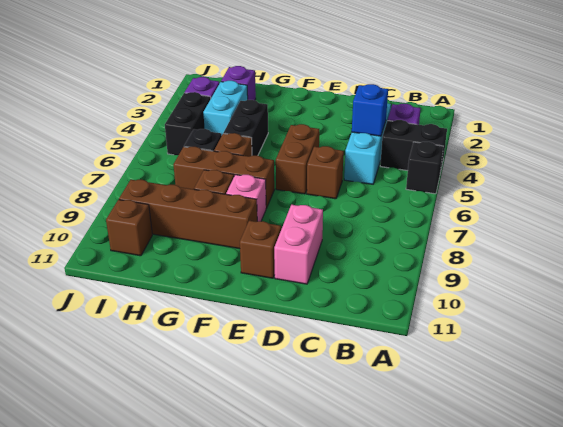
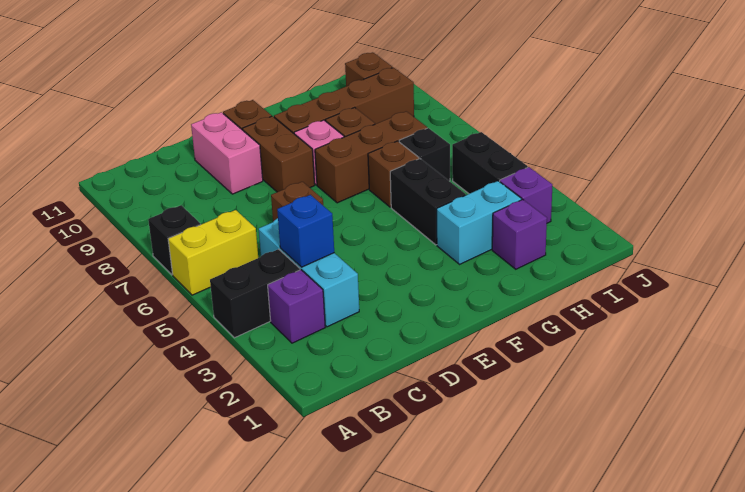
black 1x1 brick [406,142,443,194] -> black 1x1 brick moved to [148,205,201,275]
none -> yellow 1x2 brick [168,210,258,295]
brown 1x2 brick [276,124,319,194] -> brown 1x2 brick moved to [242,116,315,192]
cyan 1x2 brick [203,81,248,134] -> cyan 1x2 brick turned to [437,181,522,264]

